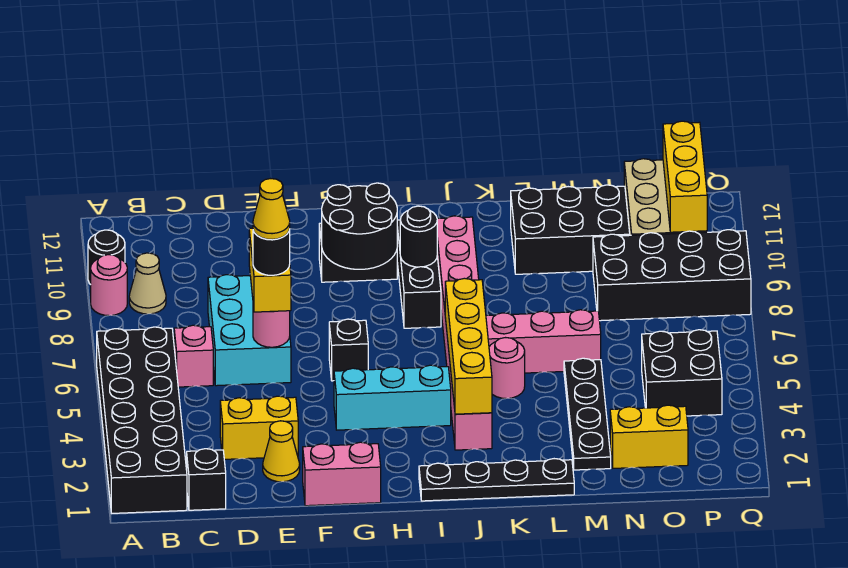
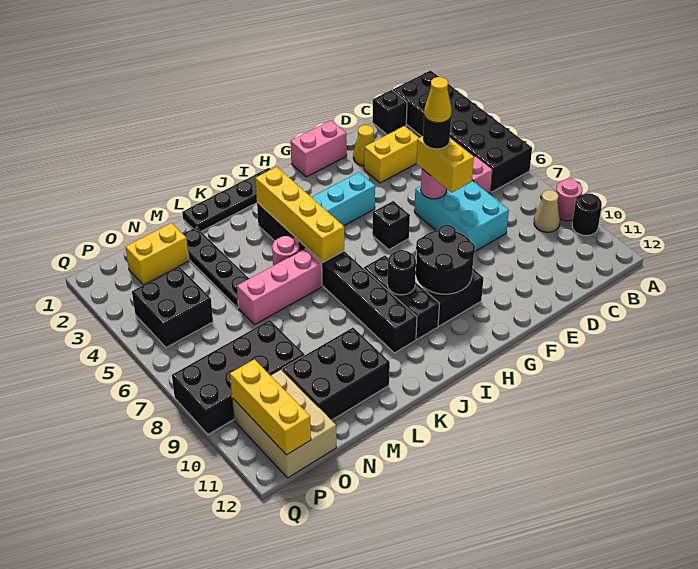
pink 1x8 brick [437,216,492,450] -> black 1x8 brick [257,202,417,353]

